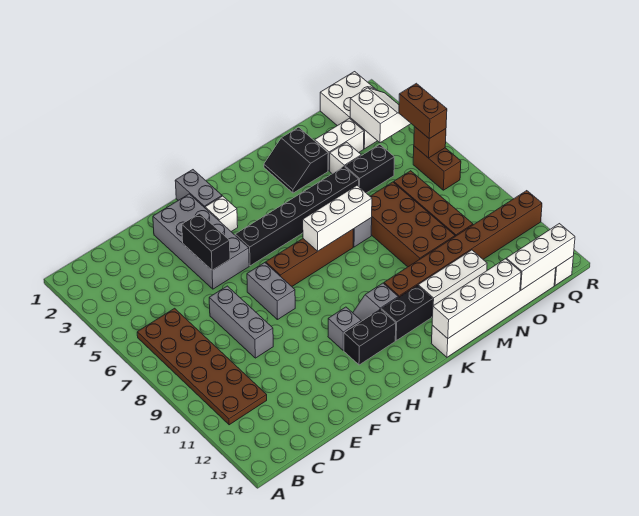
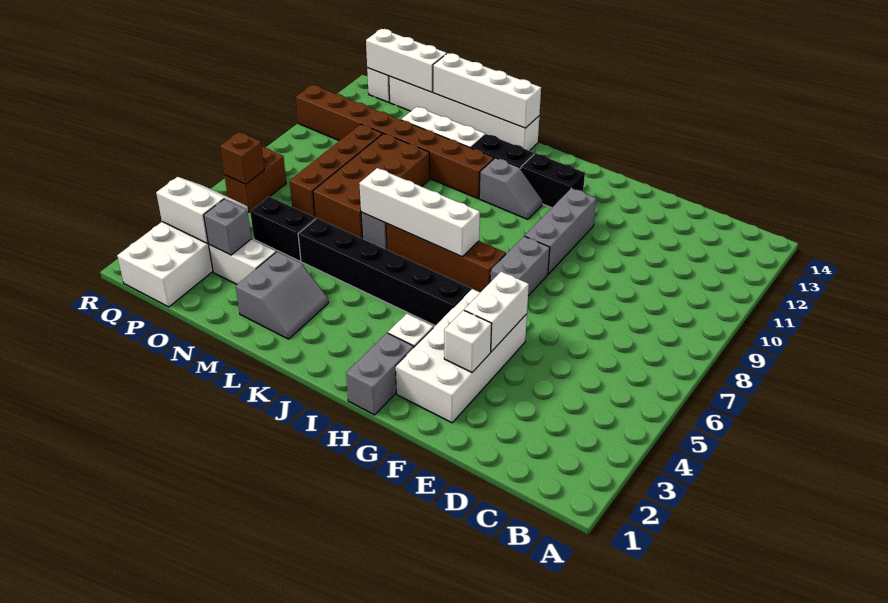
brown 2x6 plate [137,308,267,425] -> none
grey 1x3 brick [209,286,273,358] -> grey 1x3 brick moved to [525,188,596,274]
grey 2x4 brick [153,194,249,289] -> white 2x4 brick [396,289,527,423]
black 1x2 brick [182,213,230,270] -> white 1x2 brick [464,272,529,352]
grey 1x1 brick [328,307,361,350] -> grey 1x1 brick moved to [204,199,251,255]
white 1x3 brick [303,186,372,251] -> white 1x4 brick [359,168,480,257]
black 2x2 slope [264,127,328,193] -> grey 2x2 slope [236,252,328,339]
white 1x1 brick [330,142,361,174] -> white 1x1 brick moved to [444,310,492,372]
white 2x2 slope [350,88,411,143] -> white 2x2 slope turned to [156,177,248,243]
brown 1x2 brick [399,83,447,139] -> none

